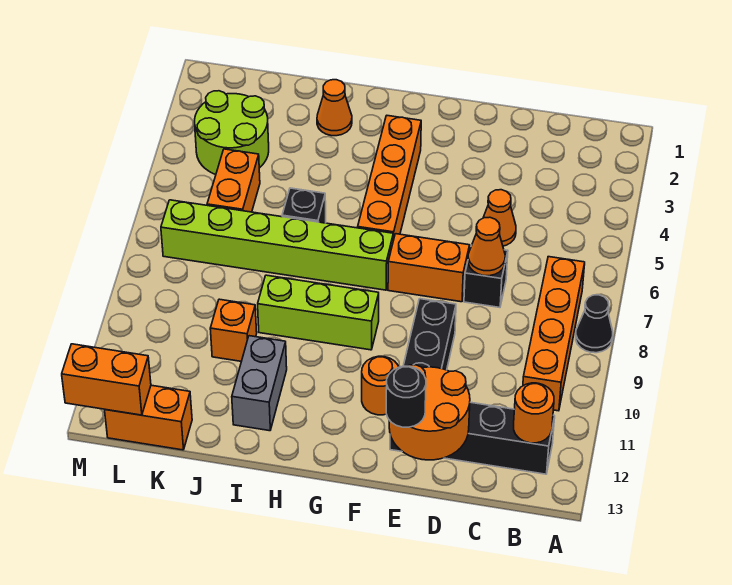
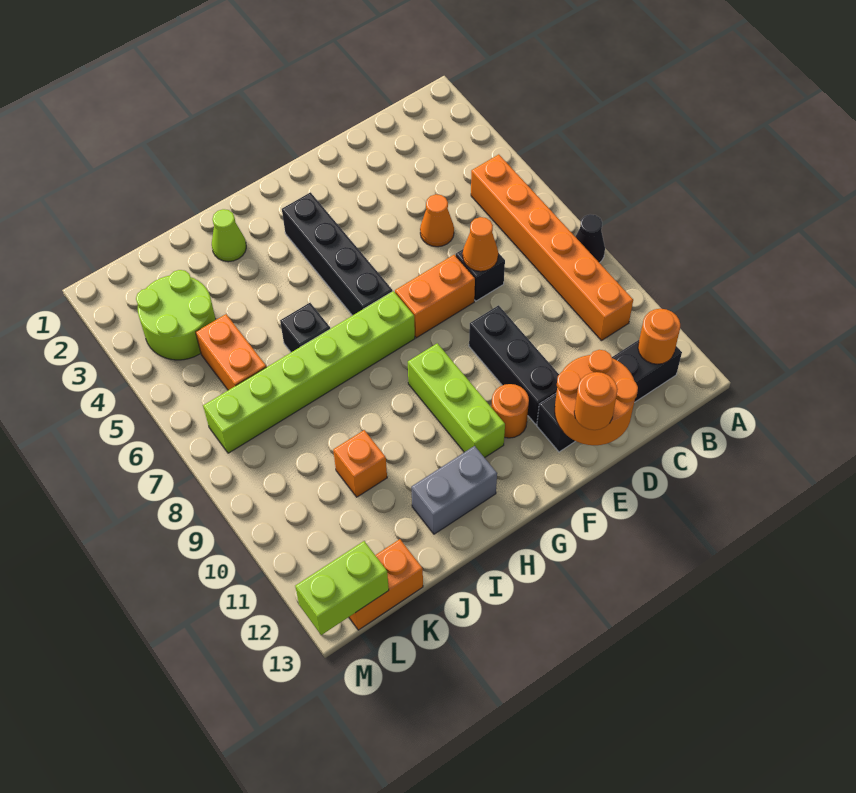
orange 1x4 brick [523,257,585,411] -> orange 1x6 brick [471,154,633,341]
black 1x1 round brick [386,366,426,427] -> orange 1x1 round brick [574,372,618,430]
orange 1x4 brick [358,116,421,240] -> black 1x4 brick [282,192,393,316]
lime 1x3 brick [258,275,379,350] -> lime 1x3 brick turned to [408,343,505,458]
orange 1x1 cone [317,80,352,136] -> lime 1x1 cone [212,209,246,262]
grey 1x2 brick [232,336,287,431] -> grey 1x2 brick turned to [411,446,497,534]
orange 1x2 brick [62,344,151,415] -> lime 1x2 brick [295,541,389,635]

